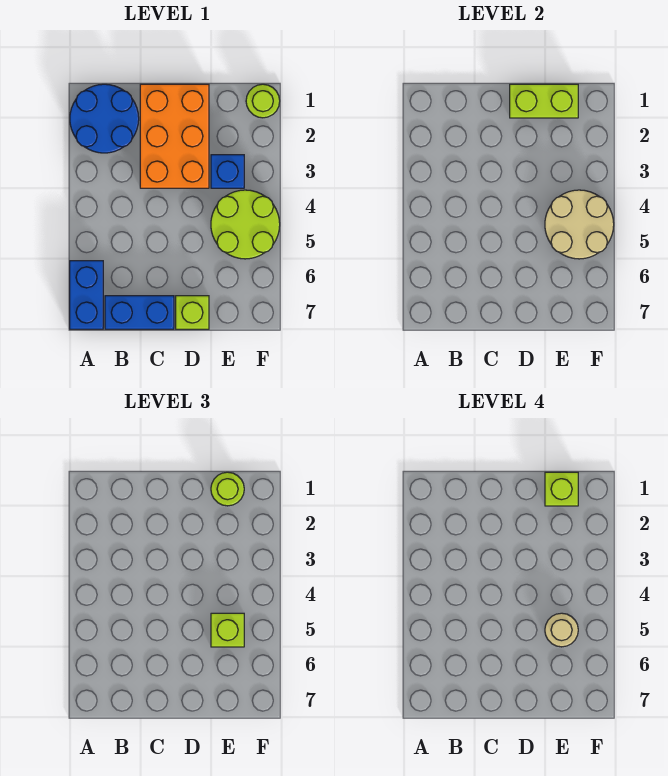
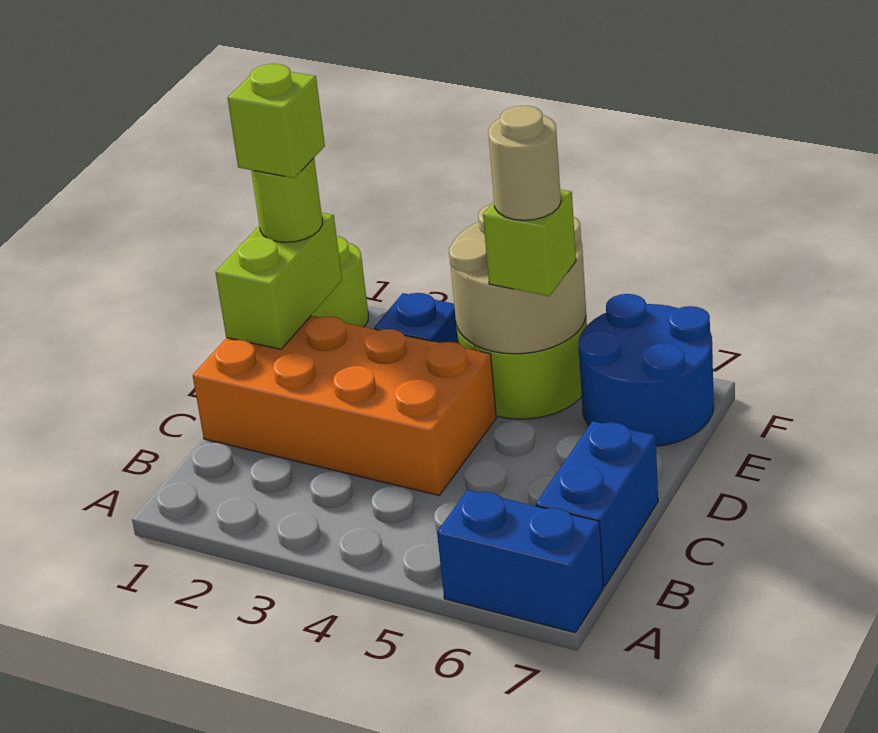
blue 2x2 round brick [70,84,139,153] -> blue 2x2 round brick moved to [579,294,714,446]
orange 2x3 brick [140,84,209,188] -> orange 2x4 brick [193,316,496,495]
lime 1x1 brick [176,296,209,329] -> none

